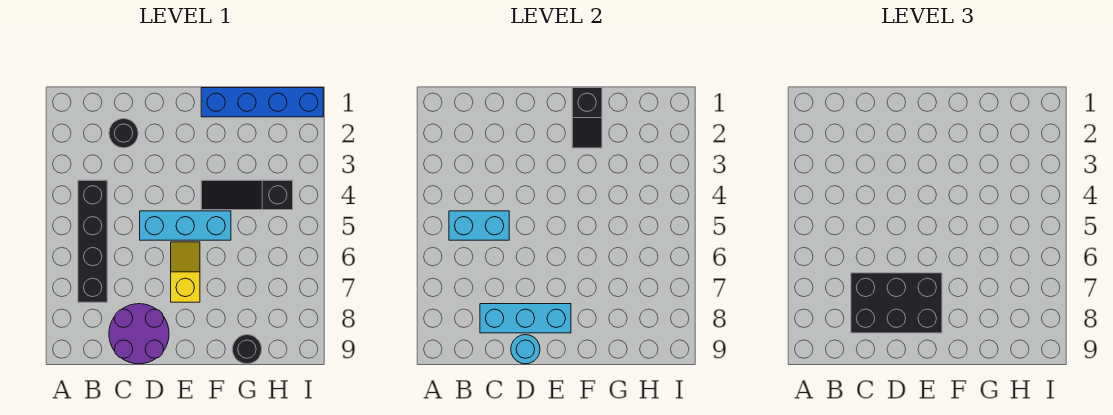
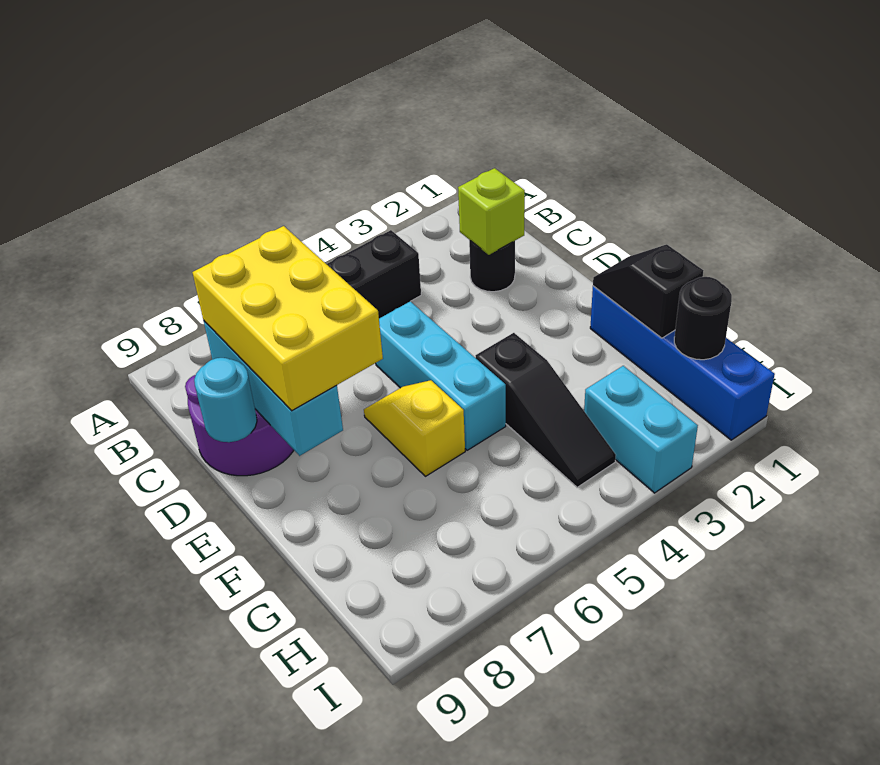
cyan 1x2 brick [449,211,509,240] -> cyan 1x2 brick moved to [584,366,698,493]
none -> lime 1x1 brick [458,168,525,255]
black 2x3 brick [851,273,942,333] -> yellow 2x3 brick [192,226,383,411]
yellow 1x2 slope [171,242,200,302] -> yellow 1x2 slope turned to [364,380,465,476]
black 1x2 slope [572,88,602,148] -> black 1x2 slope turned to [593,244,703,338]
black 1x3 slope [201,180,293,210] -> black 1x3 slope turned to [475,333,616,487]
black 1x1 round brick [232,335,262,364] -> black 1x1 round brick moved to [674,277,732,360]

